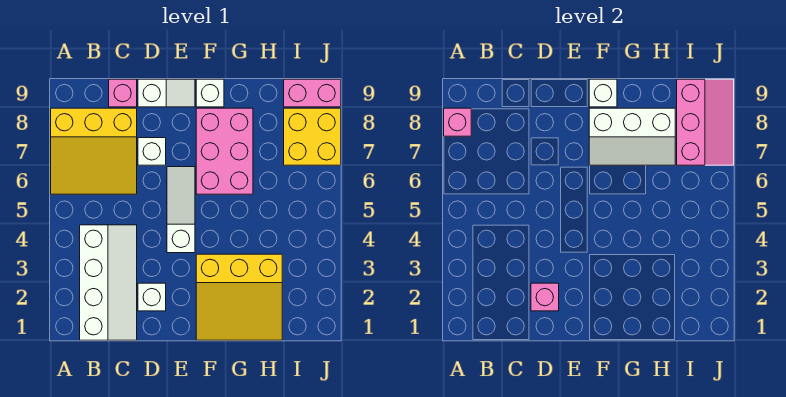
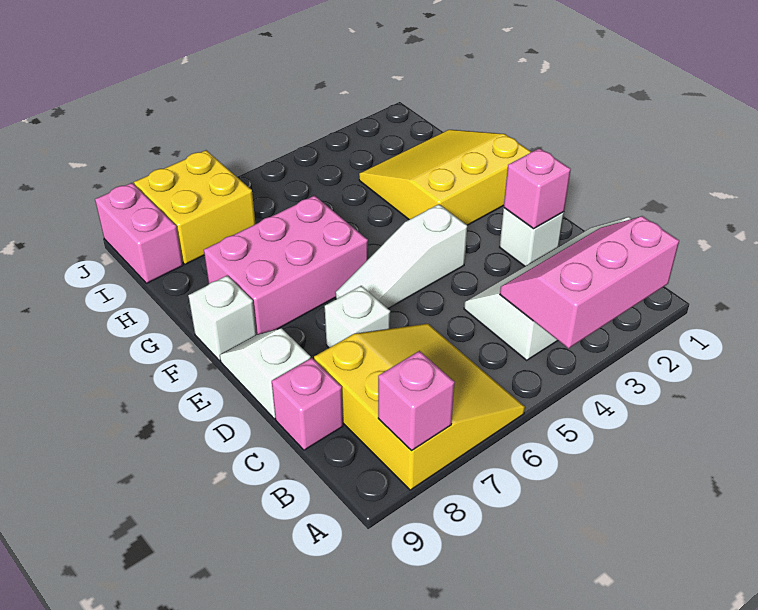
yellow 3x3 slope [196,254,282,340] -> yellow 3x3 slope turned to [359,130,531,225]
white 2x3 slope [589,108,675,165] -> none
white 1x1 brick [589,79,617,107] -> none
pink 2x3 slope [677,79,734,165] -> pink 2x3 slope moved to [500,216,679,348]

